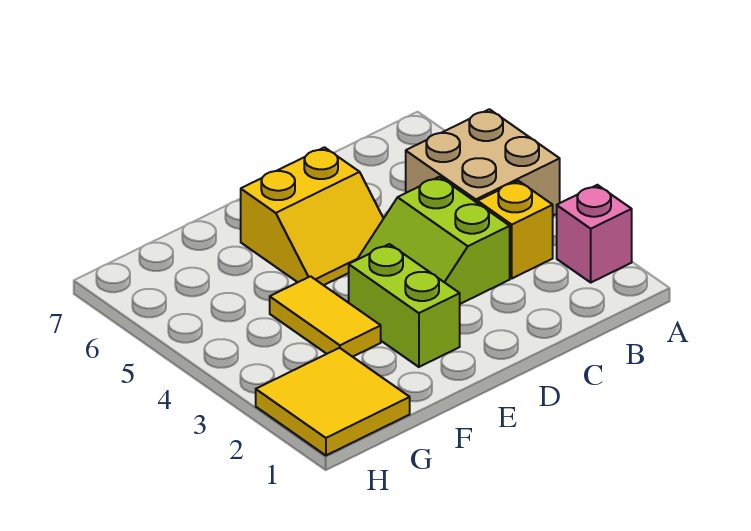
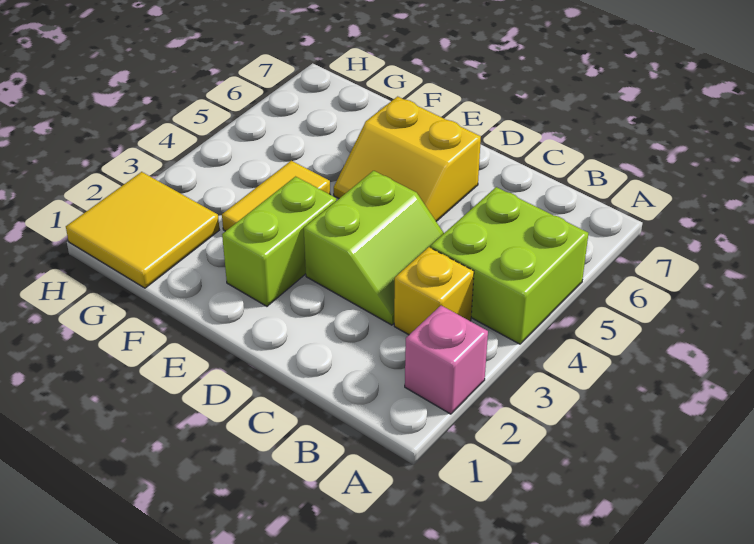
tan 2x2 brick [406,109,560,215] -> lime 2x2 brick [430,187,588,344]
lime 2x2 slope [357,177,510,304] -> lime 2x2 slope turned to [304,171,444,325]

